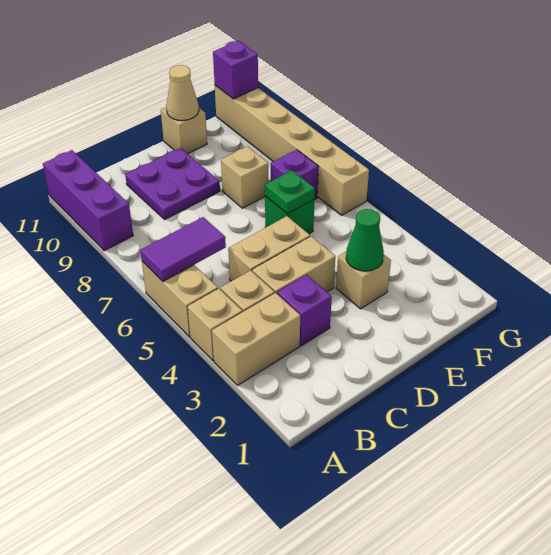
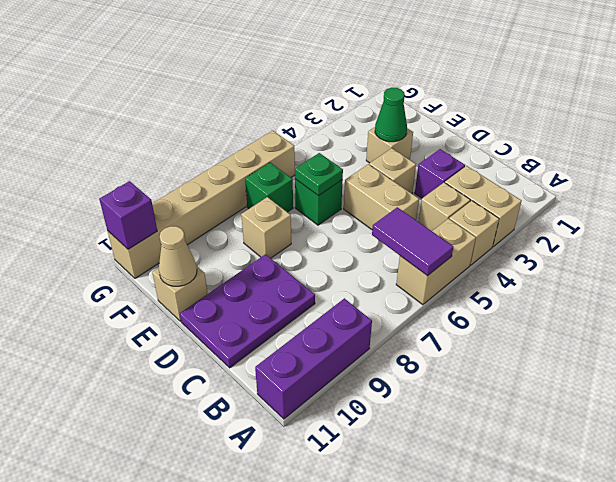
tan 1x2 brick [252,236,335,294] -> tan 1x1 brick [369,148,416,193]
purple 2x2 plate [125,148,220,219] -> purple 2x3 plate [180,254,315,368]
purple 1x1 brick [271,150,319,200] -> green 1x1 brick [245,163,293,212]

